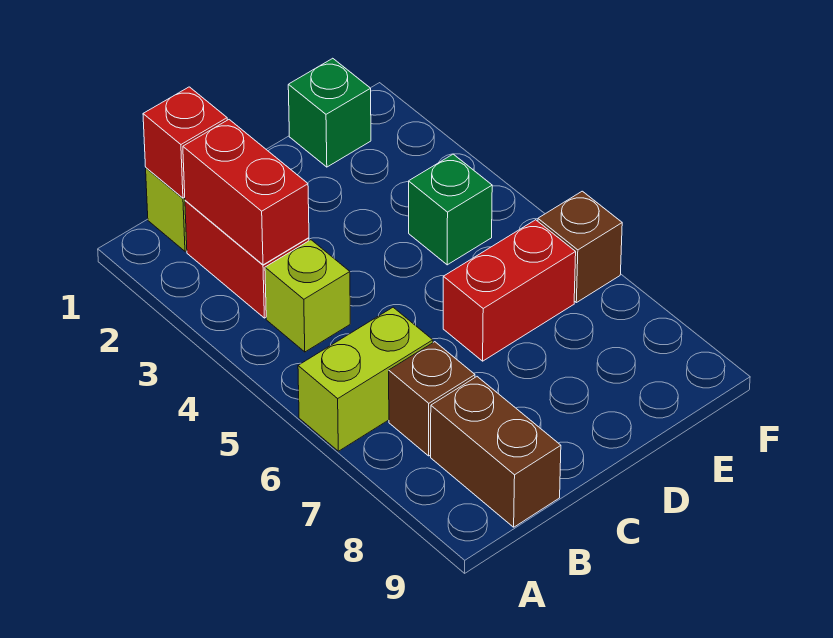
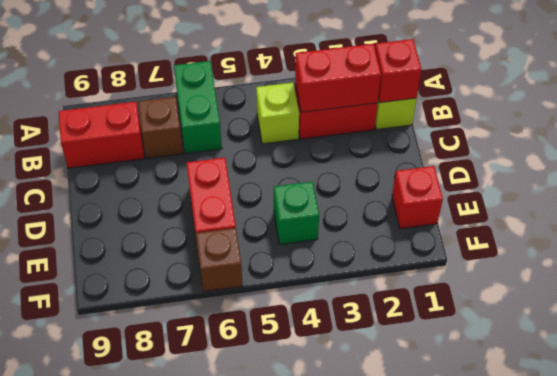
lime 1x2 brick [298,307,433,451] -> green 1x2 brick [174,61,222,154]
brown 1x2 brick [431,377,561,527] -> red 1x2 brick [59,102,144,168]
green 1x1 brick [288,58,371,167] -> red 1x1 brick [392,166,443,229]

